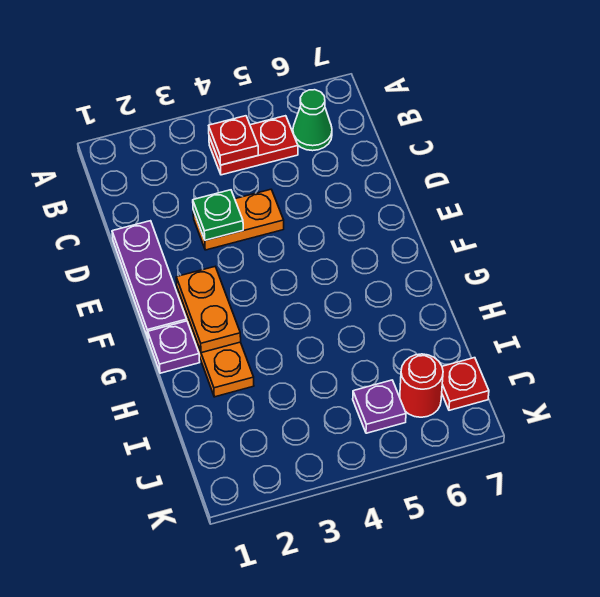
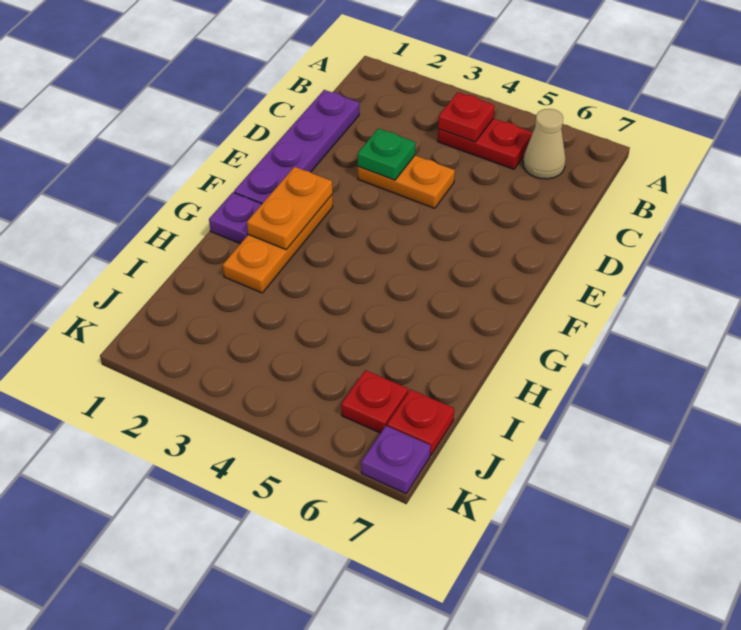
green 1x1 cone [293,90,332,151] -> tan 1x1 cone [523,109,566,179]
purple 1x3 plate [112,221,187,338] -> purple 1x4 plate [234,90,359,204]
purple 1x1 plate [353,380,406,433] -> purple 1x1 plate moved to [361,426,430,494]
red 1x1 round brick [400,354,443,417] -> red 1x1 plate [341,370,408,433]

